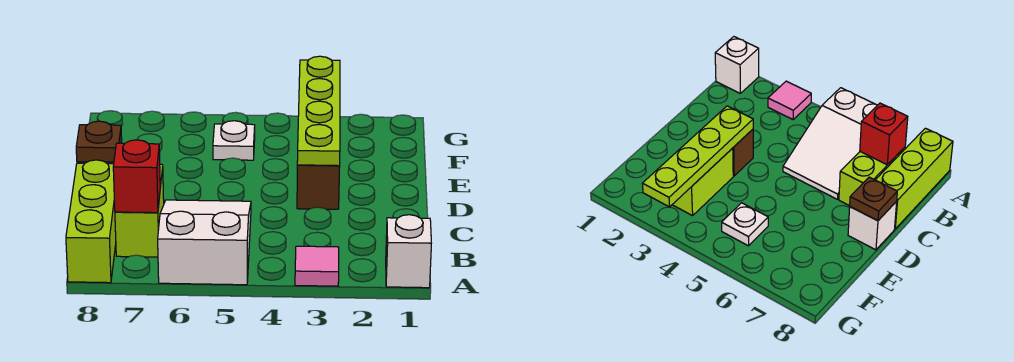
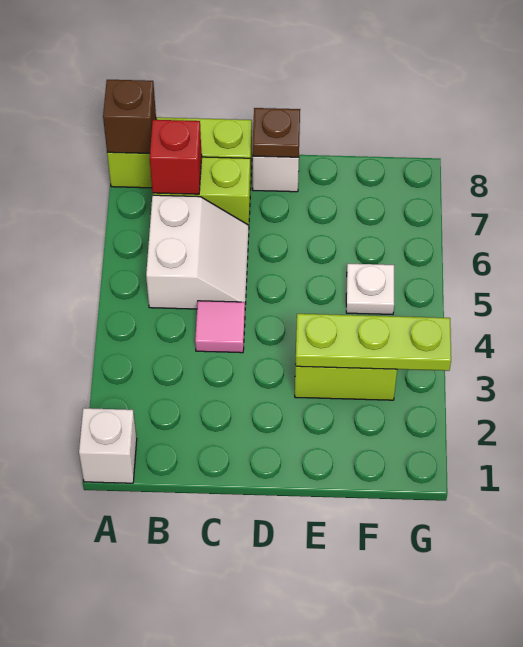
pink 1x1 tile [295,246,339,286] -> pink 1x1 tile moved to [195,301,245,353]
white 2x3 slope [158,200,251,285] -> white 2x2 slope [146,195,249,309]
brown 1x1 brick [297,165,340,209] -> brown 1x1 brick moved to [103,80,156,153]
lime 1x4 plate [297,56,340,166] -> lime 1x3 plate [296,314,451,371]

